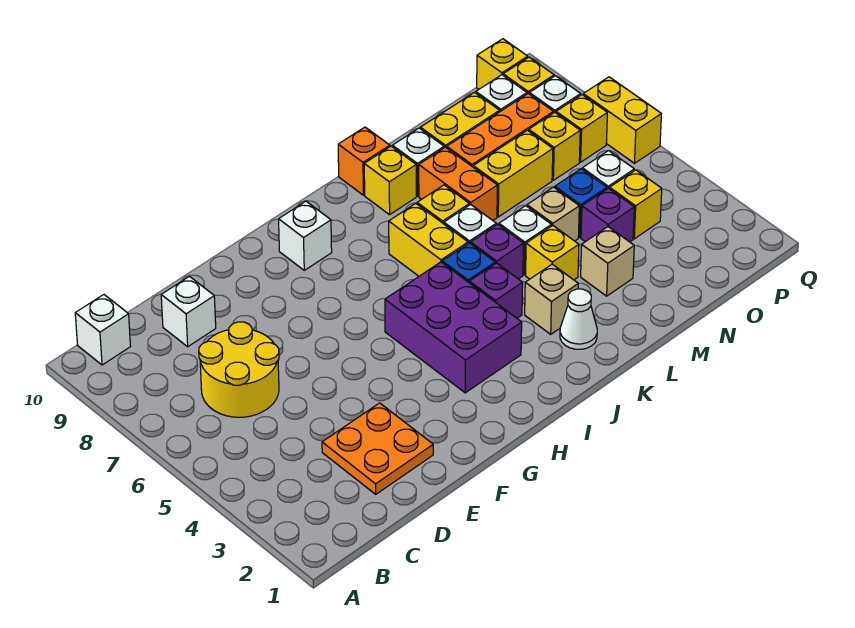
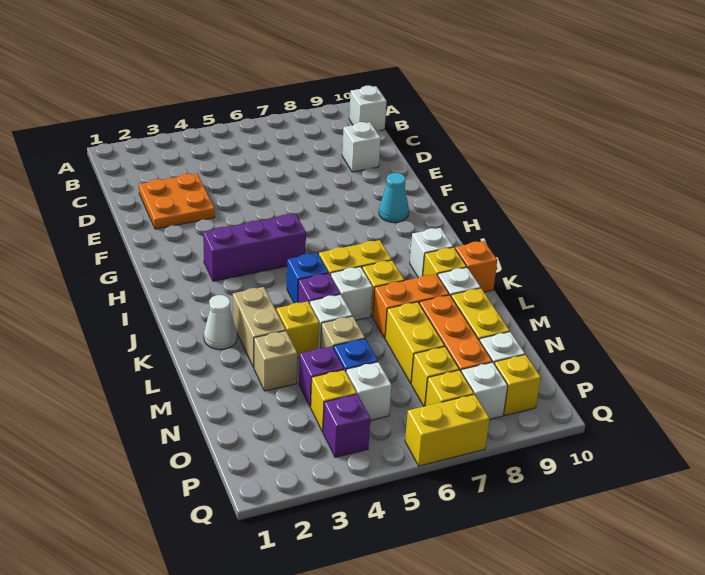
yellow 2x2 round brick [199,322,279,417] -> none
none -> cyan 1x1 cone [379,173,409,223]
purple 2x3 brick [385,262,522,393] -> purple 1x3 brick [203,214,306,281]
white 1x1 brick [279,201,332,270] -> white 1x1 brick moved to [410,228,453,278]
purple 1x1 brick [469,263,523,318] -> purple 1x1 brick moved to [323,394,370,457]
tan 1x1 brick [525,264,578,334] -> tan 1x2 brick [233,287,286,368]
yellow 1x1 brick [477,39,528,89] -> none

